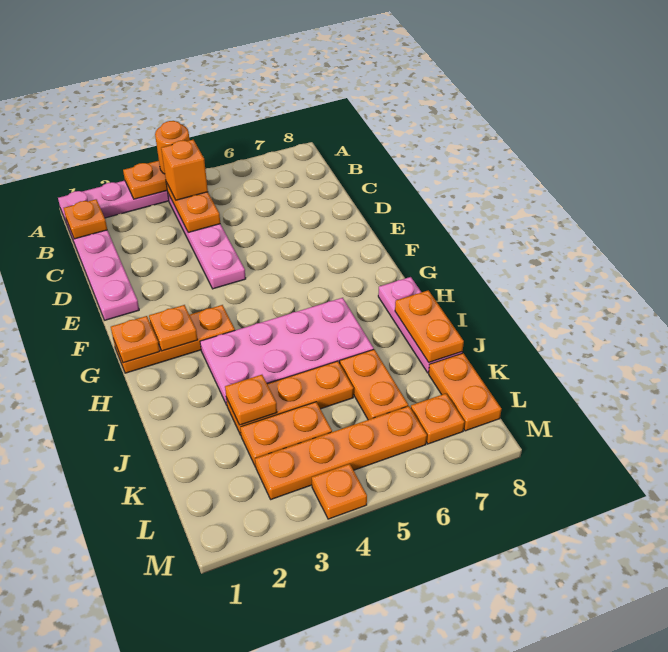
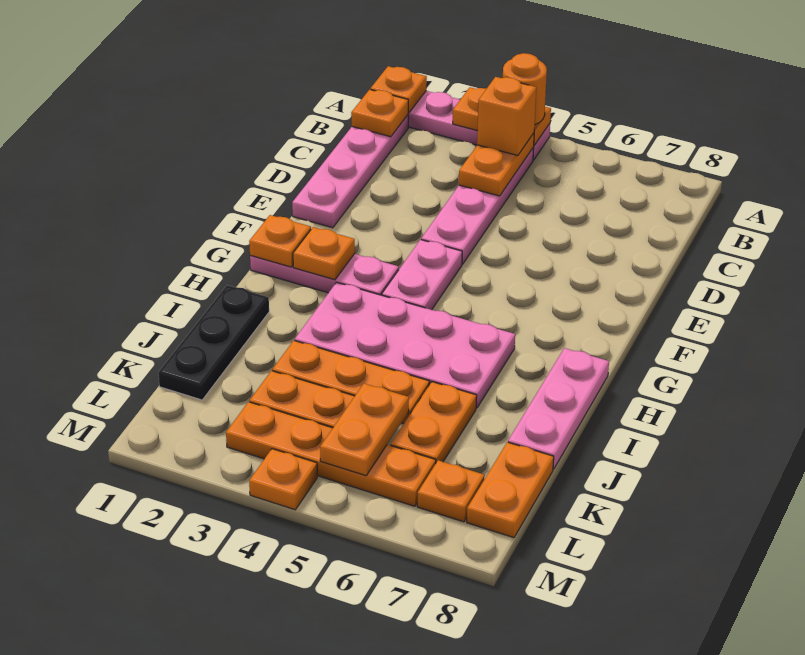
none -> pink 1x2 plate [382,240,462,310]
orange 1x3 plate [113,305,235,373] -> pink 1x3 plate [250,254,399,295]
none -> black 1x3 plate [158,285,269,400]
orange 1x2 plate [395,290,464,362] -> orange 1x2 plate moved to [320,384,409,476]
orange 1x1 plate [225,375,277,425] -> orange 1x1 plate moved to [370,66,427,113]

